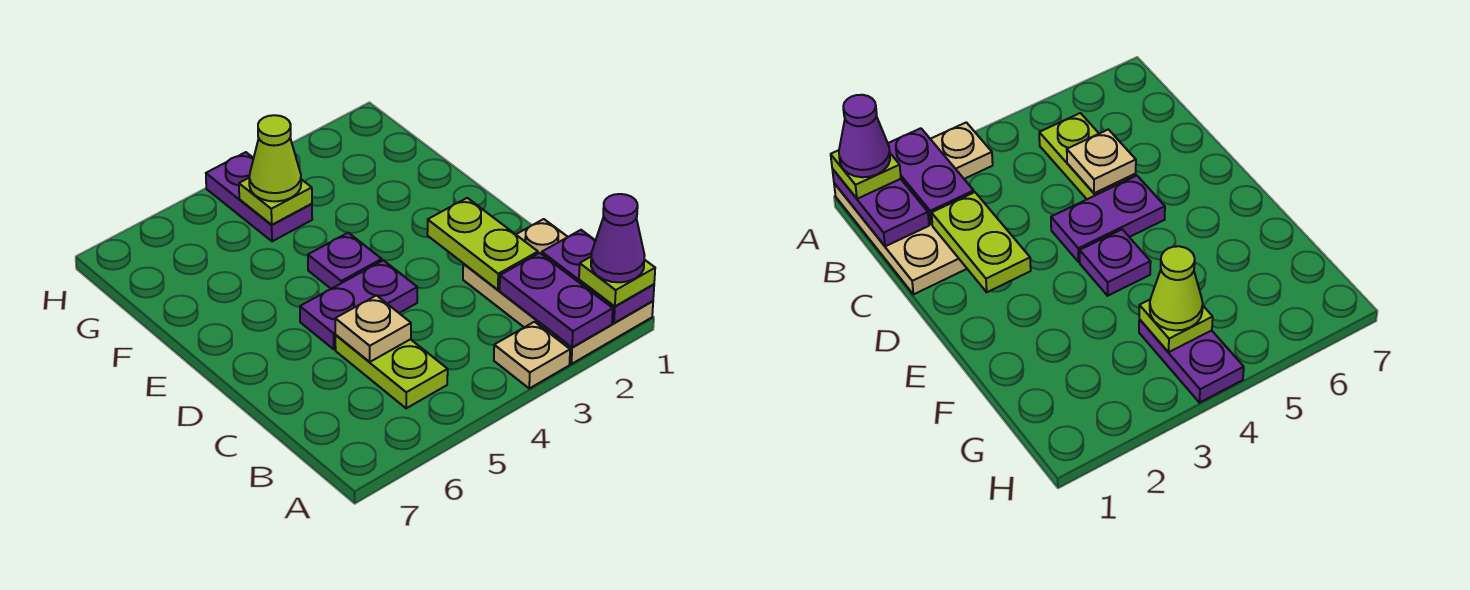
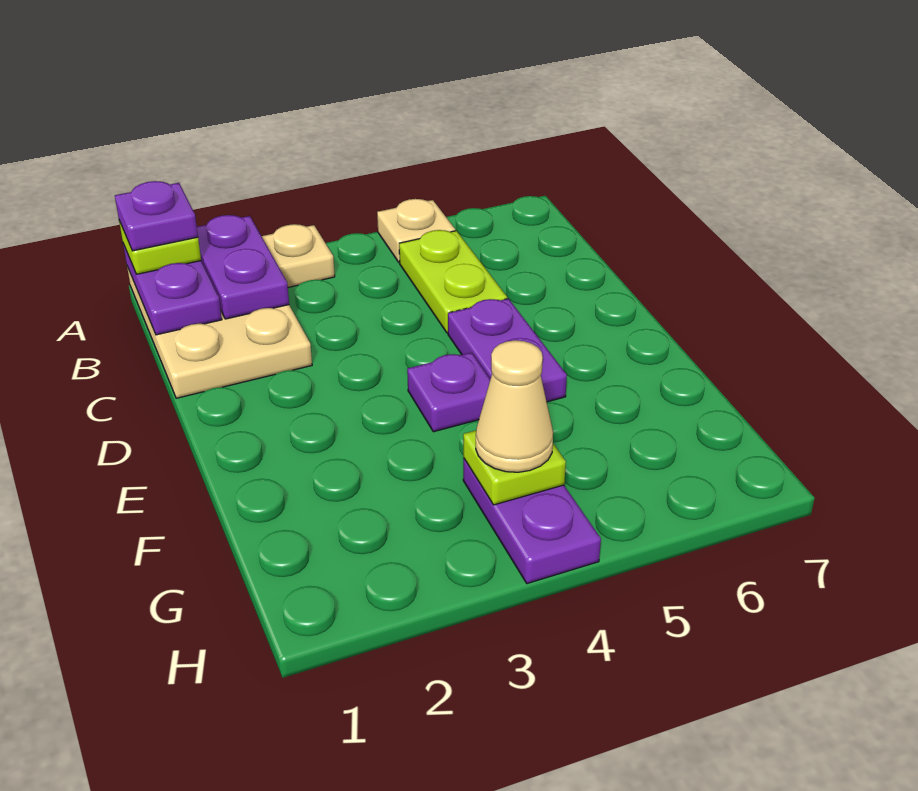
purple 1x1 cone [591,194,645,282] -> purple 1x1 plate [115,181,198,251]
lime 1x2 plate [427,198,538,290] -> none
tan 1x1 plate [335,295,411,362] -> tan 1x1 plate moved to [377,199,455,263]
purple 1x2 plate [300,260,417,349] -> purple 1x2 plate turned to [448,299,567,402]
lime 1x1 cone [249,115,301,201] -> tan 1x1 cone [476,340,553,472]

